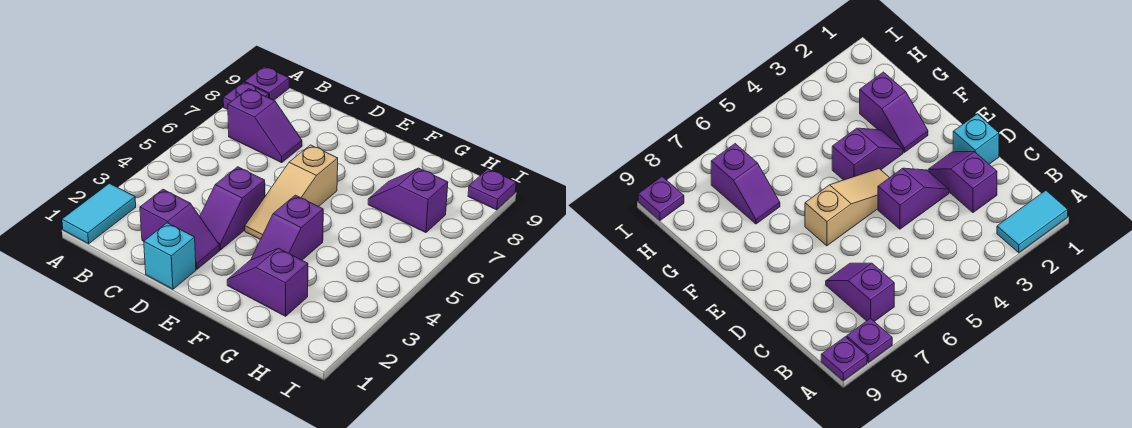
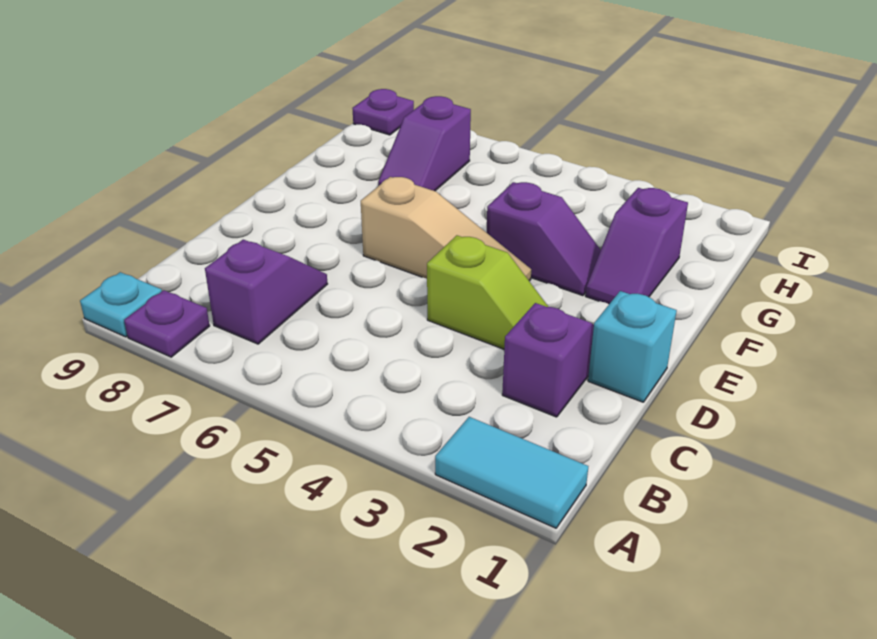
purple 1x1 plate [245,66,289,100] -> cyan 1x1 plate [80,272,162,337]
purple 1x2 slope [200,167,265,250] -> lime 1x2 slope [427,235,548,349]

